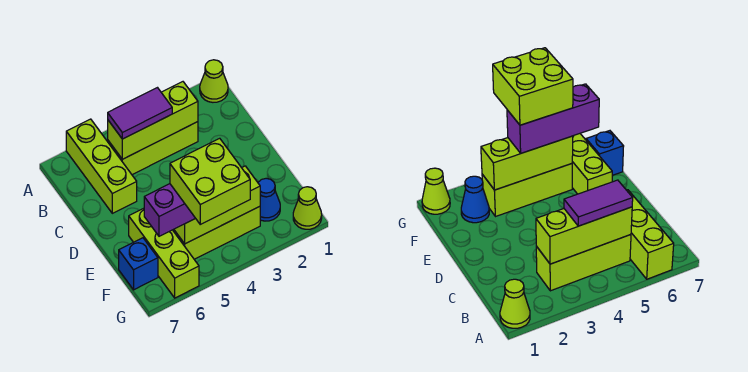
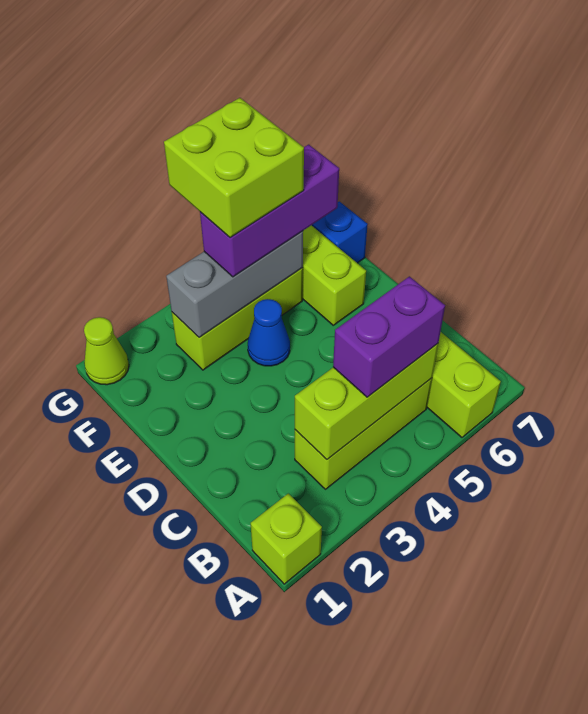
lime 1x1 cone [200,60,228,102] -> lime 1x1 brick [251,493,322,584]
purple 1x2 tile [108,88,172,139] -> purple 1x2 brick [333,276,445,397]
blue 1x1 cone [258,178,280,221] -> blue 1x1 cone moved to [248,299,290,366]
lime 1x3 brick [174,166,260,244] -> grey 1x3 brick [166,231,303,338]

